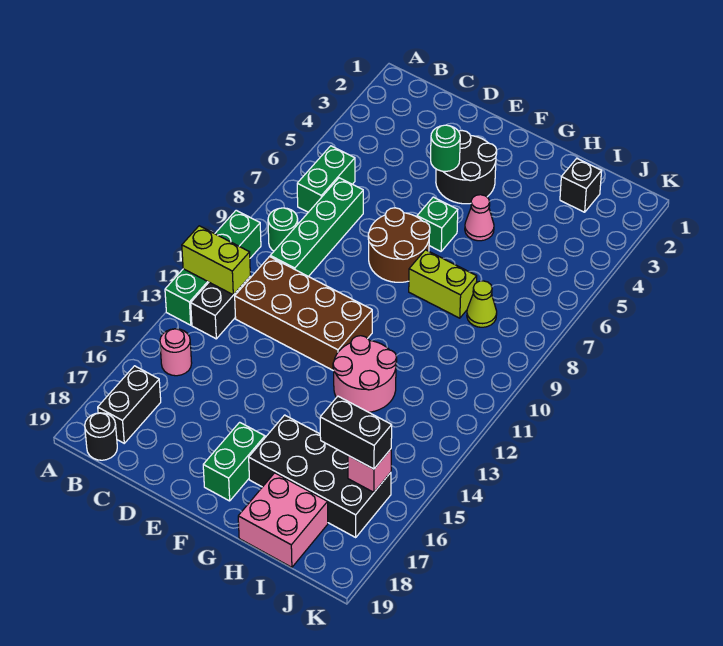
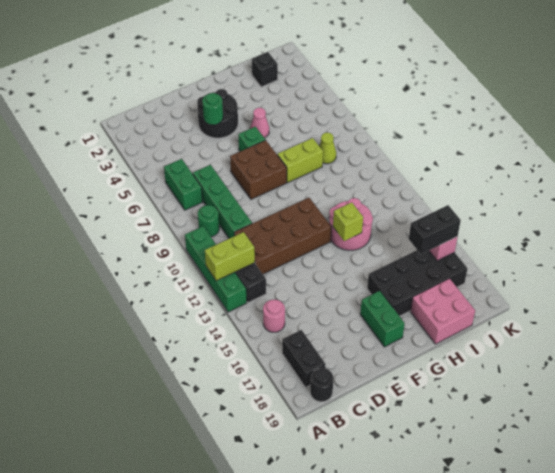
brown 2x2 round brick [368,208,430,282] -> brown 2x2 brick [230,140,287,199]
none -> lime 1x1 brick [333,202,363,241]

